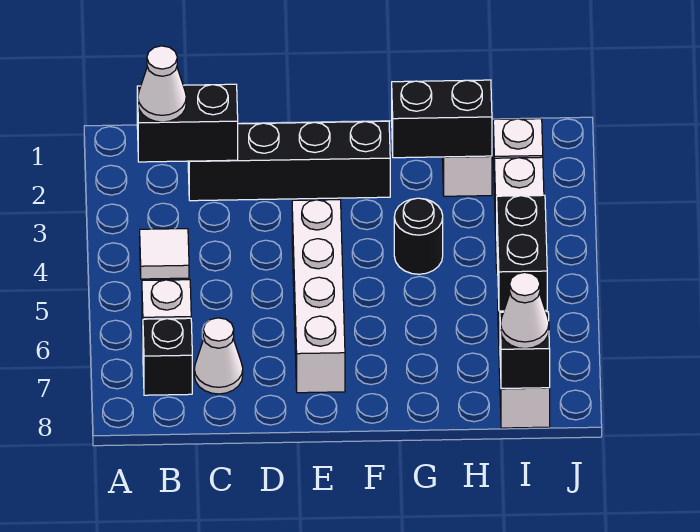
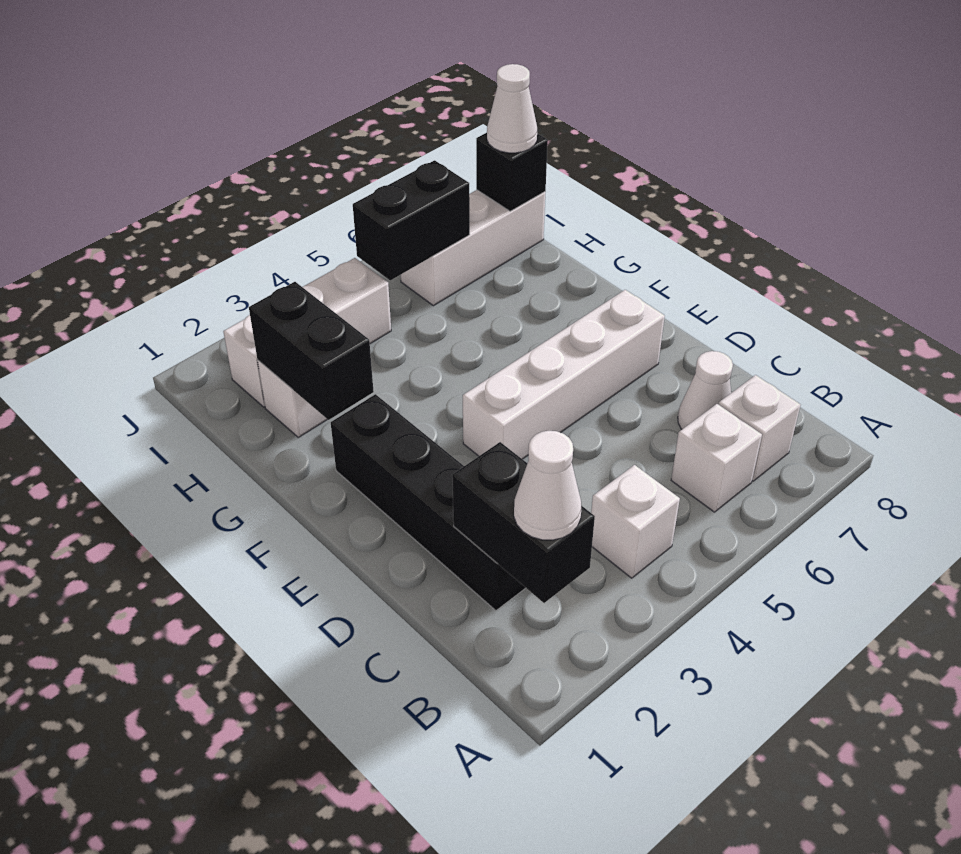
white 1x1 tile [140,229,189,279] -> white 1x1 brick [591,465,680,578]
black 1x1 brick [143,318,192,395] -> white 1x1 brick [718,375,801,481]
black 1x1 round brick [394,198,443,274] -> none

